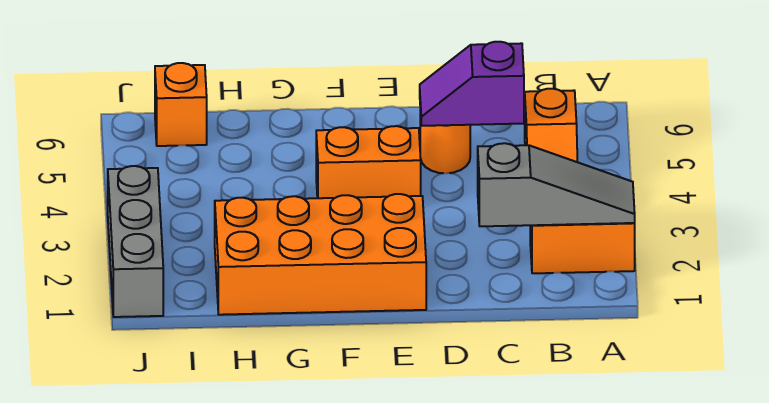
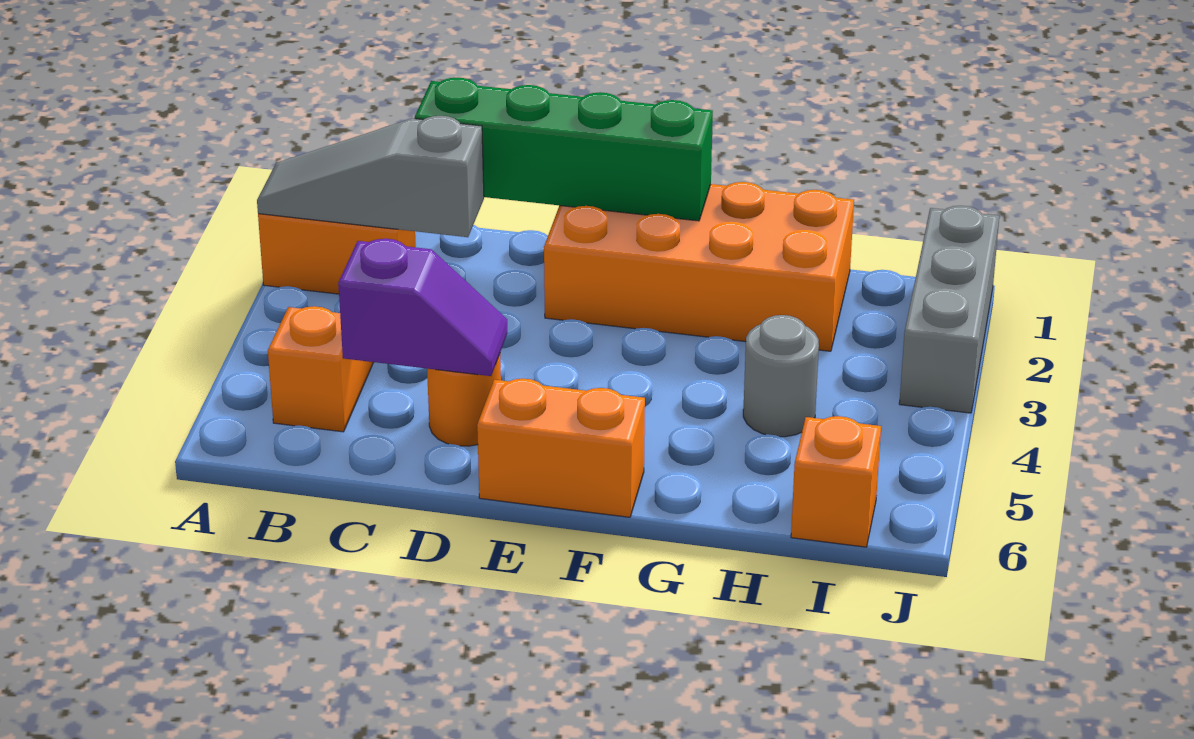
none -> green 1x4 brick [415,78,713,221]
orange 1x2 brick [316,126,421,198] -> orange 1x2 brick moved to [477,379,645,517]
none -> grey 1x1 round brick [743,315,819,437]

